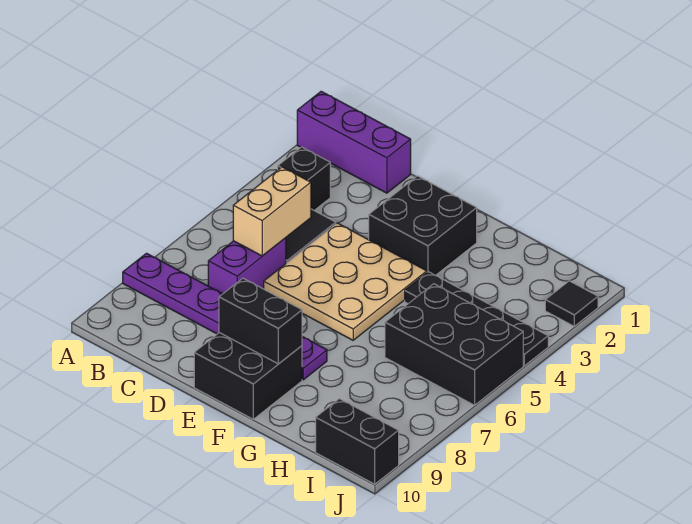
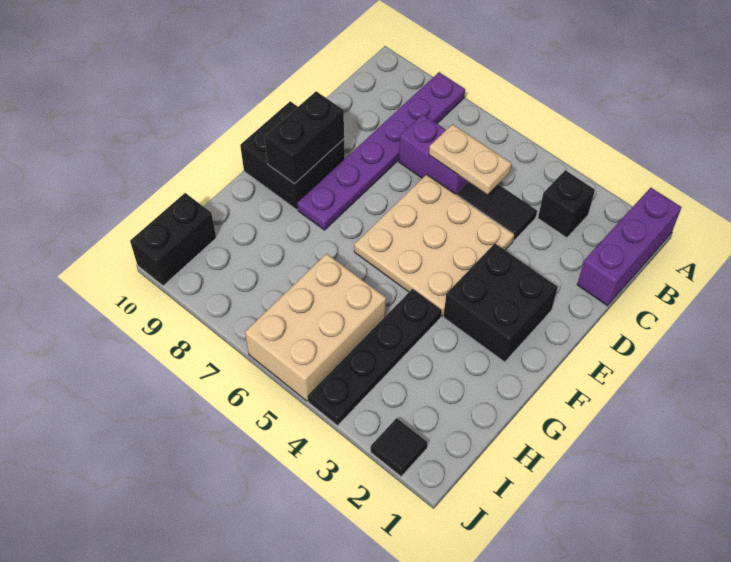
tan 1x2 brick [233,167,311,256] -> tan 1x2 plate [429,124,511,194]
black 2x3 brick [385,284,523,405] -> tan 2x3 brick [245,254,386,401]

